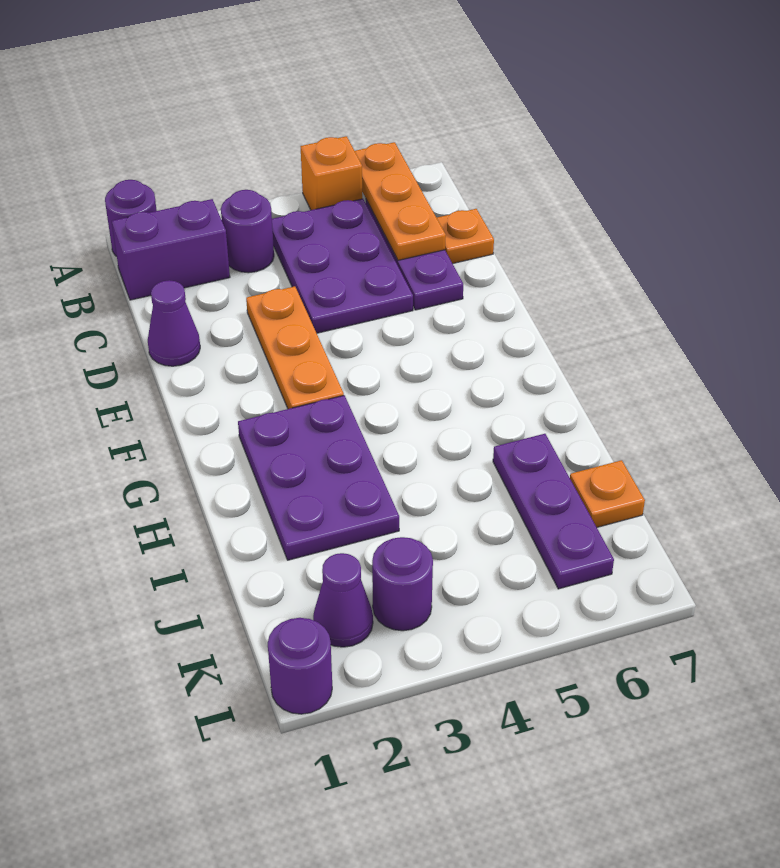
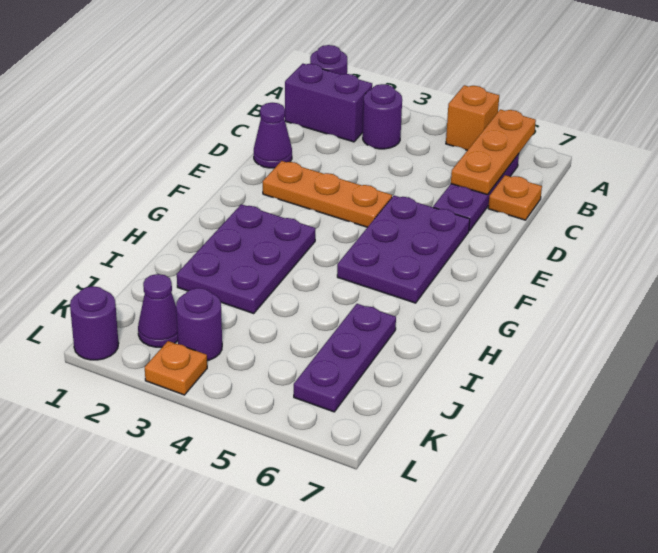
purple 2x3 plate [272,199,413,333] -> purple 2x3 plate moved to [337,196,470,303]
orange 1x3 plate [246,286,344,409] -> orange 1x3 plate turned to [263,161,392,227]
orange 1x1 plate [570,460,645,527] -> orange 1x1 plate moved to [145,341,207,395]

